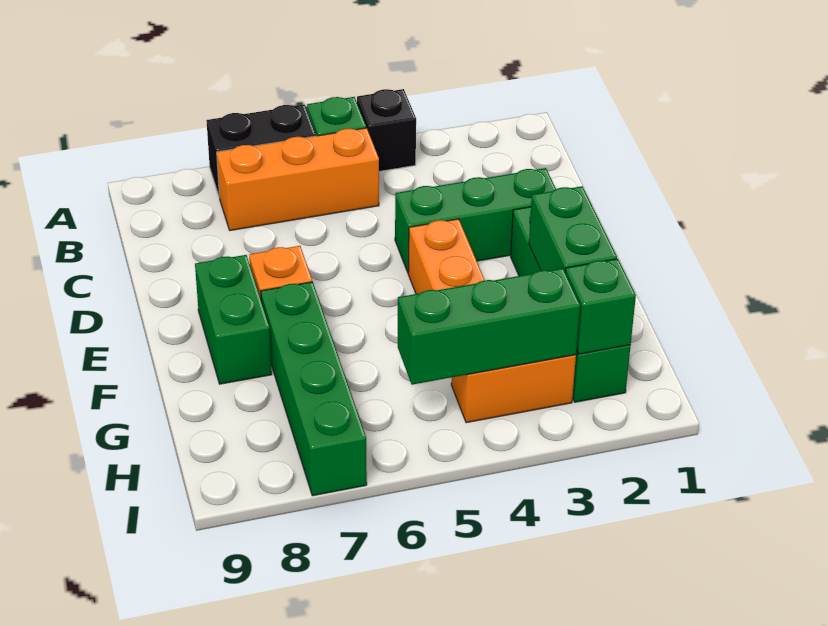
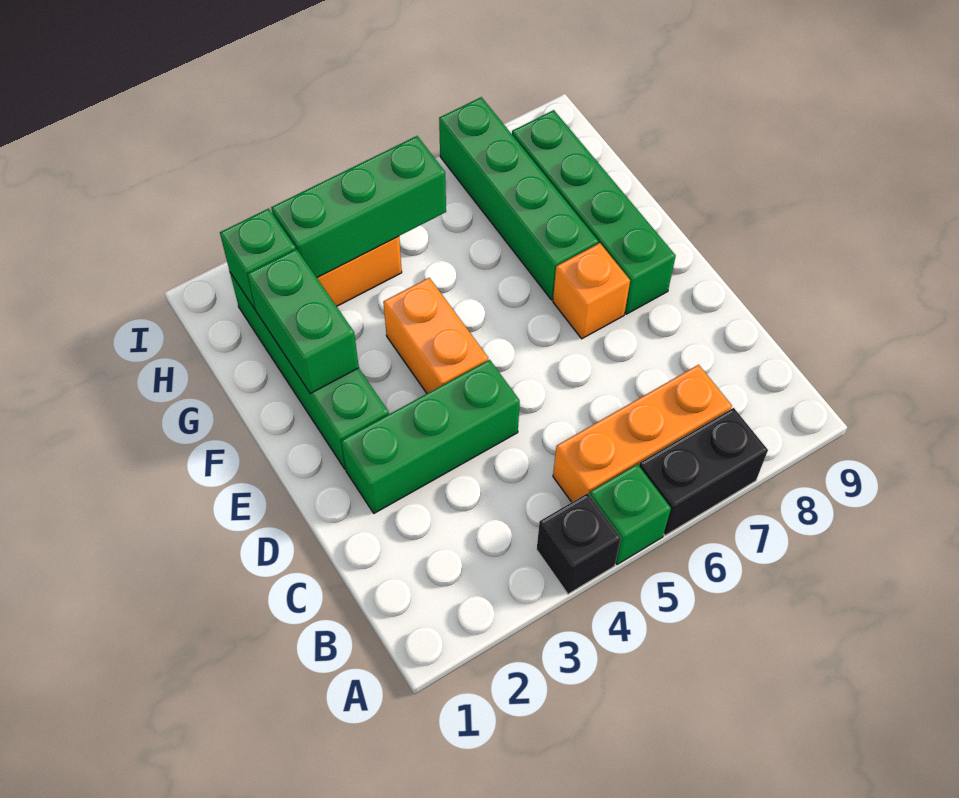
green 1x2 brick [195,255,272,384] -> green 1x4 brick [512,110,676,314]

